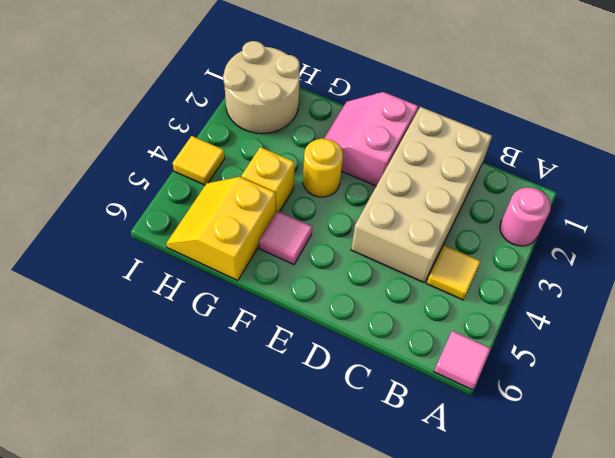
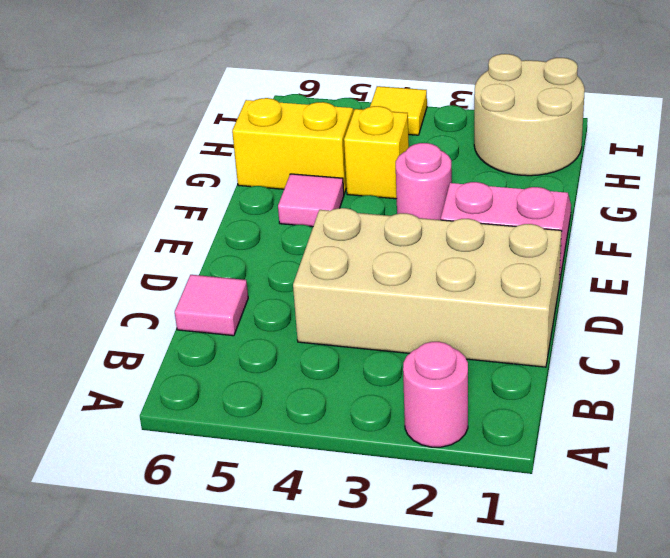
pink 1x1 tile [434,331,491,390] -> pink 1x1 tile moved to [175,275,248,336]
yellow 1x1 tile [427,245,481,300] -> none
yellow 1x1 round brick [303,139,343,197] -> pink 1x1 round brick [396,143,452,220]

